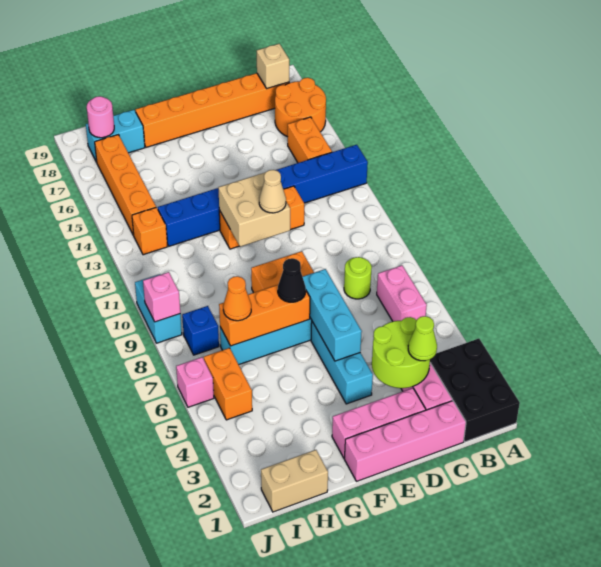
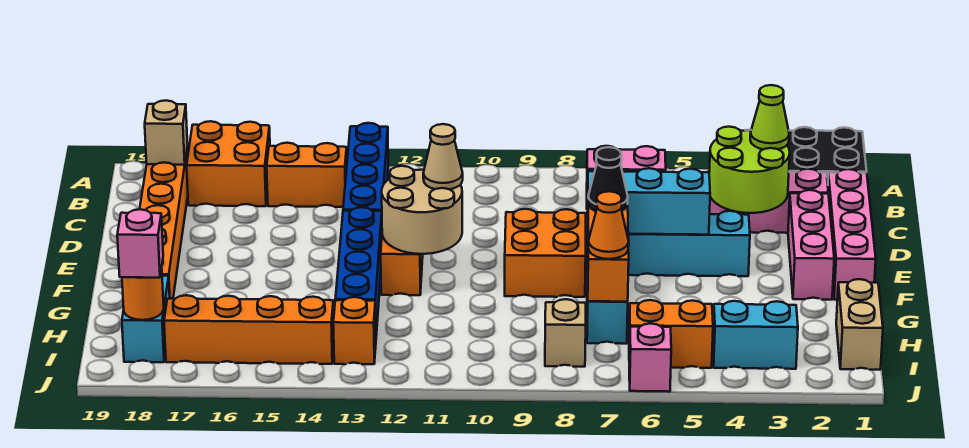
orange 2x2 round brick [275,78,326,137] -> orange 2x2 brick [187,121,270,206]
lime 1x1 round brick [344,257,372,299] -> none
tan 2x2 brick [218,173,290,247] -> tan 2x2 round brick [382,166,462,254]
blue 1x1 brick [182,306,219,355] -> tan 1x1 brick [545,299,586,367]
pink 1x1 round brick [87,96,114,138] -> orange 1x1 round brick [122,268,164,320]
cyan 1x2 brick [135,274,182,343] -> cyan 1x2 brick moved to [713,301,798,369]
pink 1x1 brick [143,272,180,322] -> pink 1x1 brick moved to [117,209,163,278]

